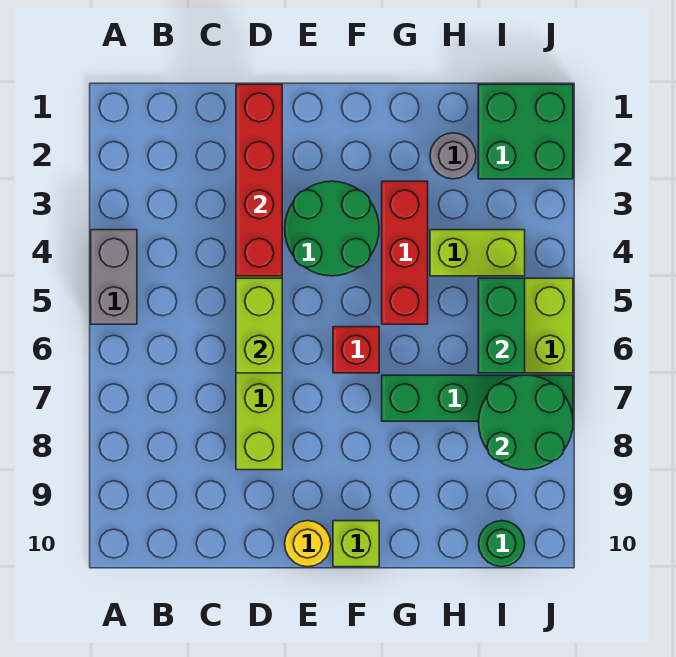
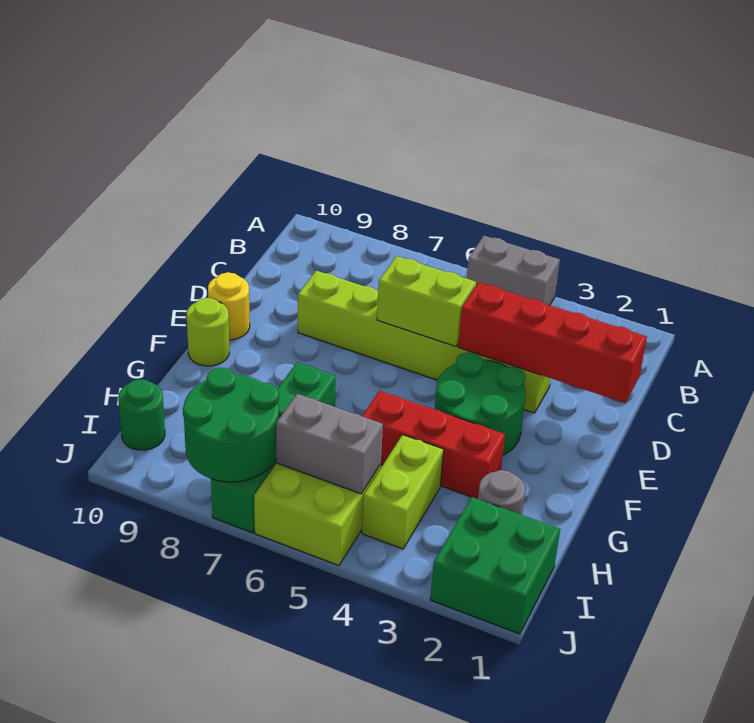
red 1x1 brick [333,327,379,373] -> none
lime 1x1 brick [333,521,379,567] -> lime 1x1 round brick [187,298,229,366]
green 1x2 brick [478,278,525,373] -> grey 1x2 brick [276,394,383,494]

